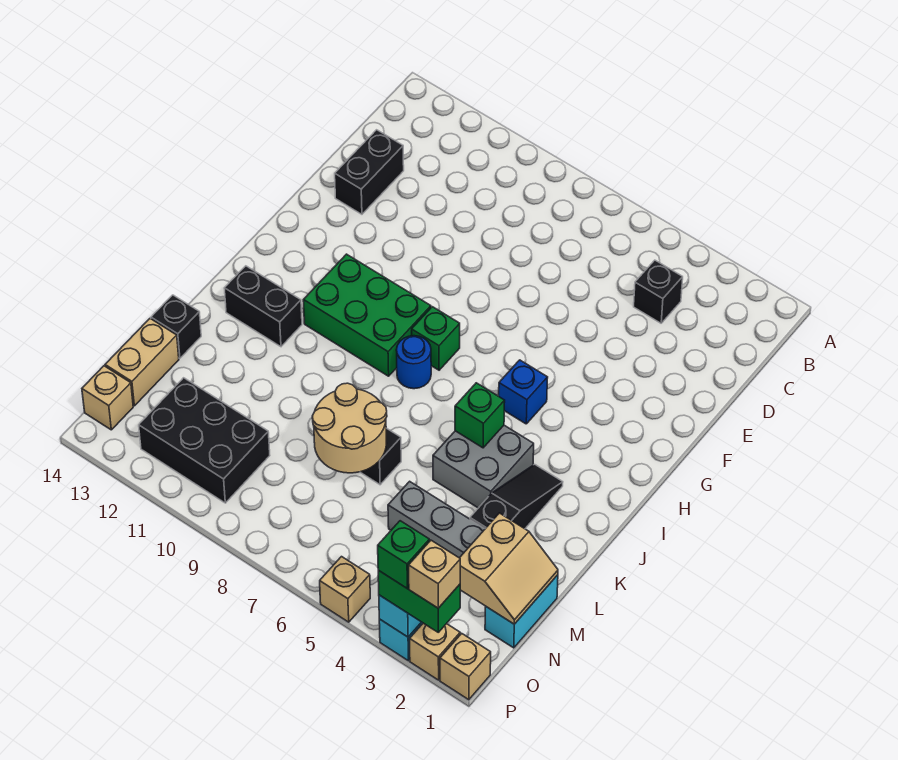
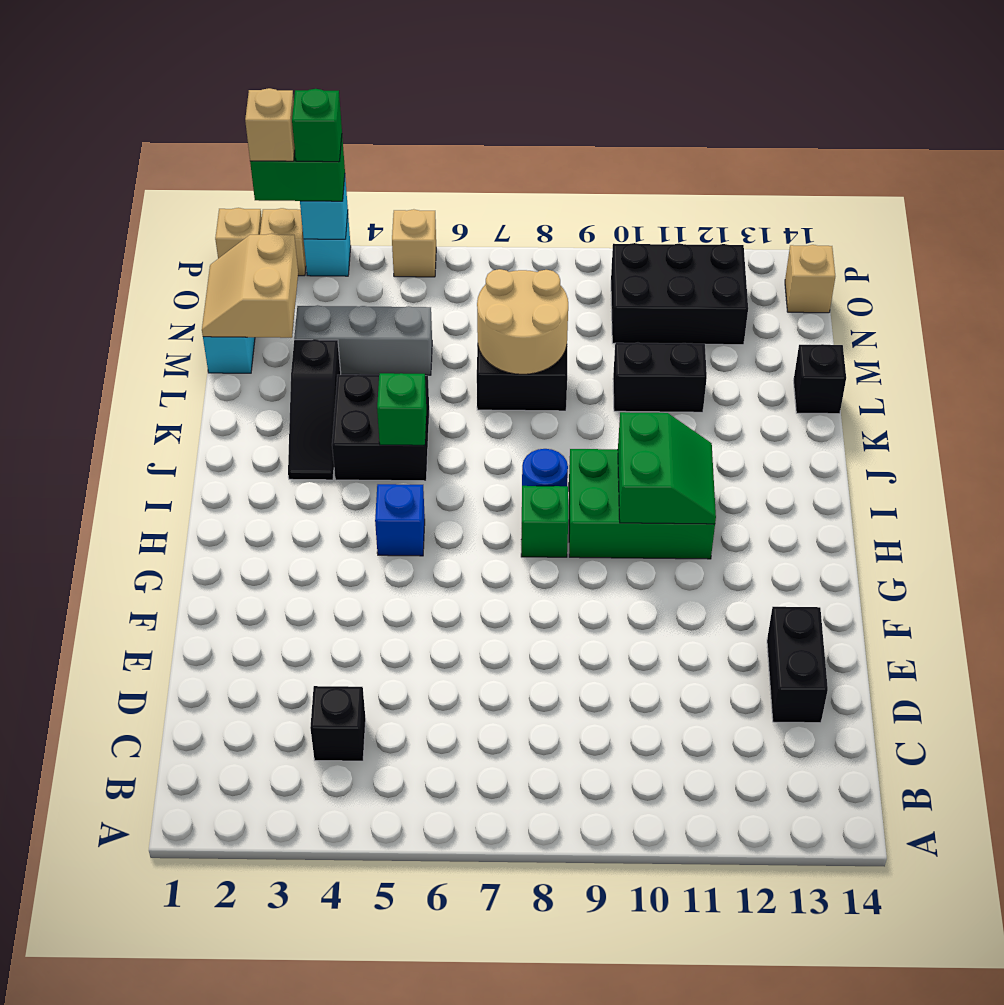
none -> green 2x2 slope [618,412,716,524]
grey 2x2 brick [433,425,534,508] -> black 2x2 brick [332,375,429,481]
black 1x2 brick [224,266,302,347] -> black 1x2 brick moved to [613,343,707,412]
tan 1x2 brick [105,319,179,406] -> none

